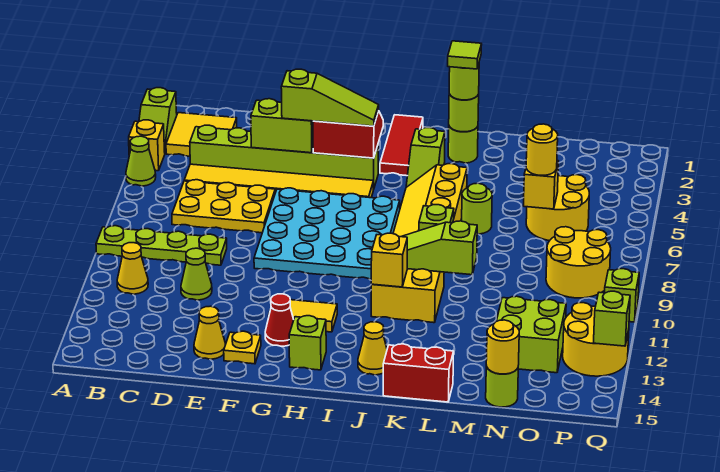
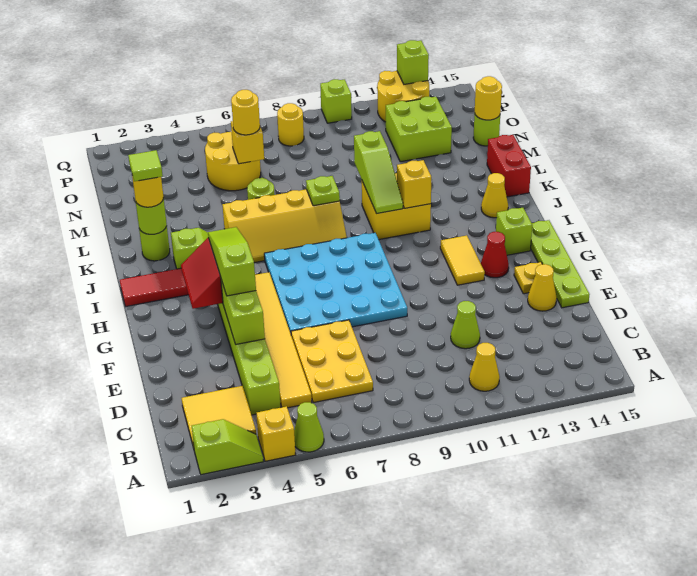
lime 1x4 plate [96,226,227,265] -> lime 1x4 plate moved to [531,220,590,308]
lime 1x1 round brick [449,64,479,100] -> yellow 1x1 round brick [132,176,163,207]
yellow 2x2 round brick [546,227,611,298] -> yellow 1x1 round brick [277,103,304,146]

